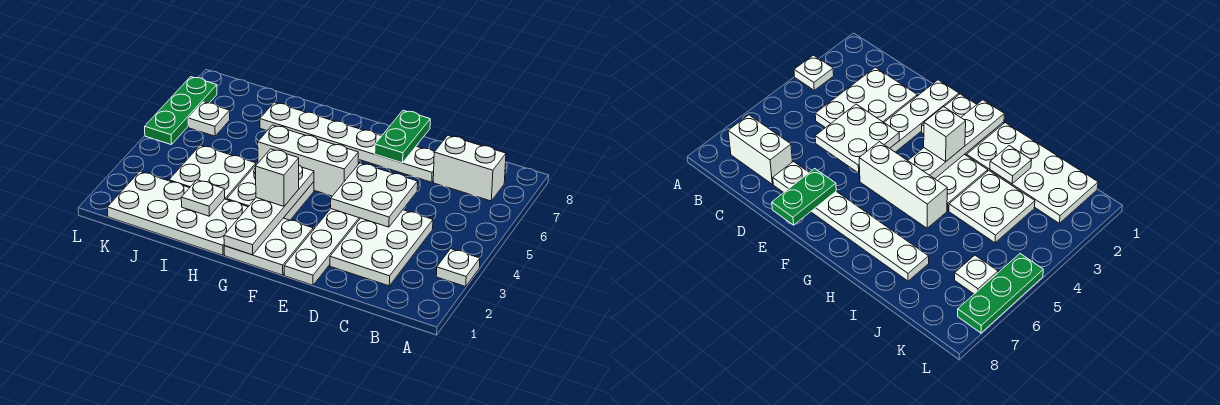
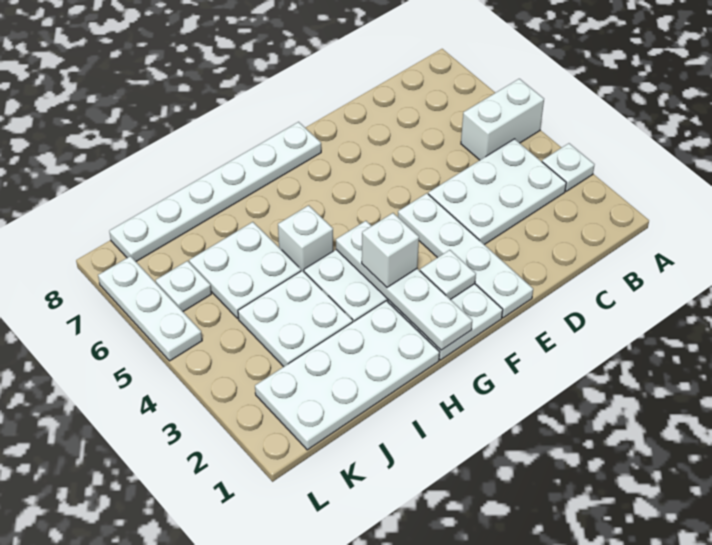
white 1x2 brick [433,135,506,201] -> white 1x2 brick moved to [461,79,544,160]
white 2x3 plate [330,210,433,286] -> white 2x3 plate turned to [428,139,566,245]
white 2x2 plate [331,163,418,227] -> white 2x2 plate moved to [189,222,301,318]
white 1x6 plate [260,102,434,182] -> white 1x6 plate moved to [109,122,321,261]
green 1x2 plate [375,110,430,163] -> none
white 1x3 brick [258,125,358,196] -> white 1x1 brick [278,205,333,272]
white 1x1 plate [181,180,225,216] -> white 1x1 plate moved to [420,250,476,300]
green 1x3 plate [145,77,217,145] -> white 1x3 plate [98,256,202,361]

